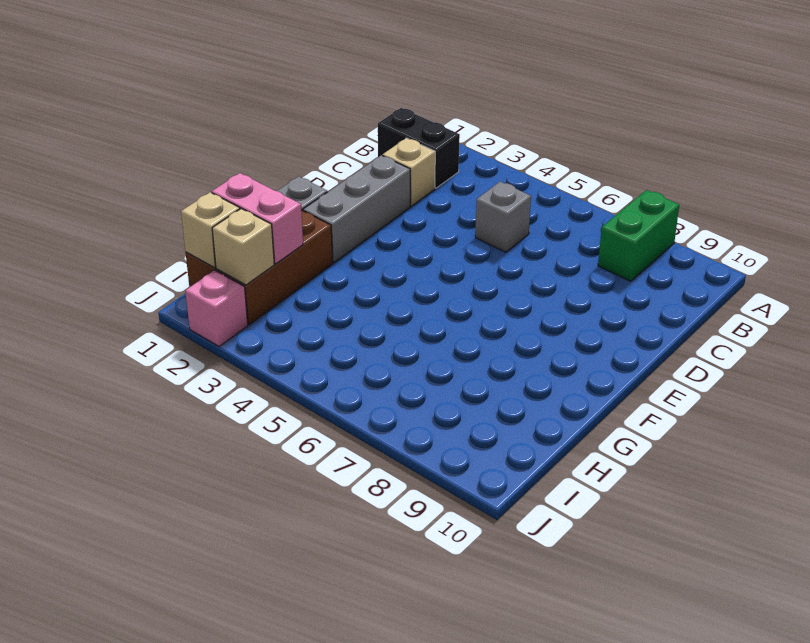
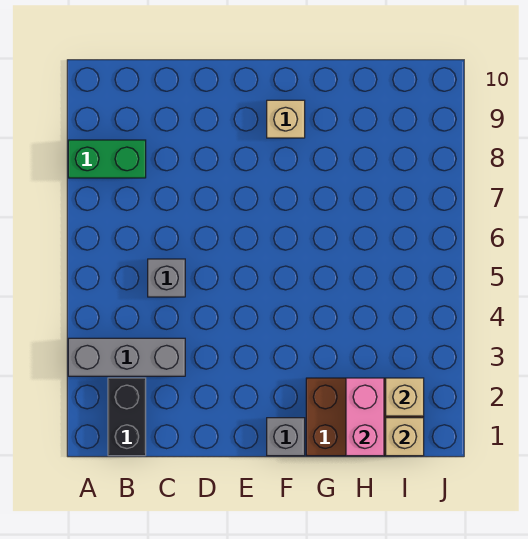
tan 1x1 brick [382,138,435,206] -> tan 1x1 brick moved to [267,100,305,138]
grey 1x3 brick [303,155,410,263] -> grey 1x3 brick moved to [68,338,185,376]
pink 1x1 brick [185,270,248,347] -> none

